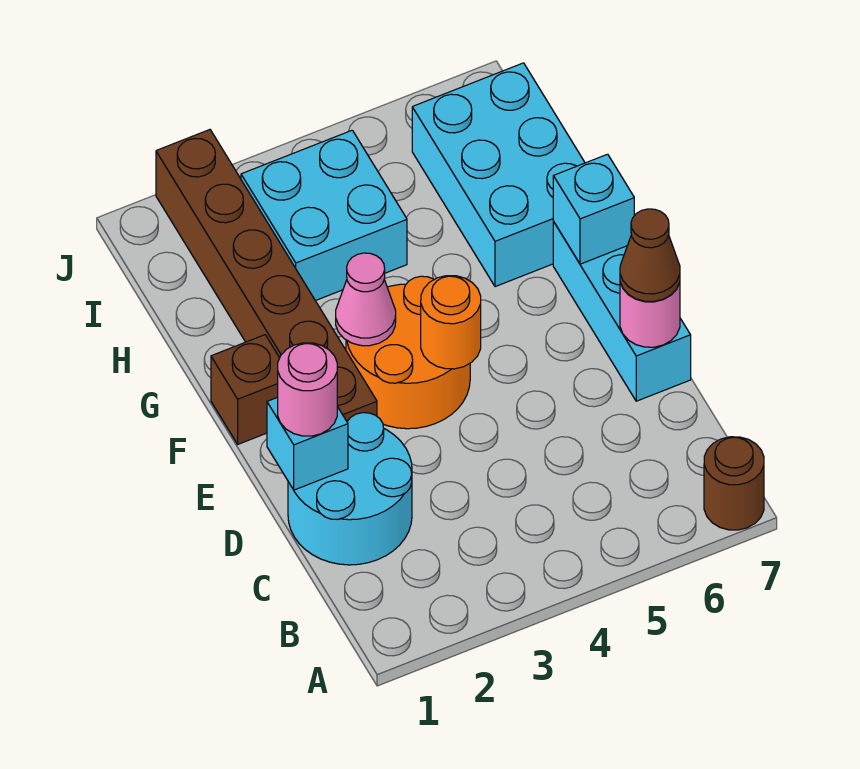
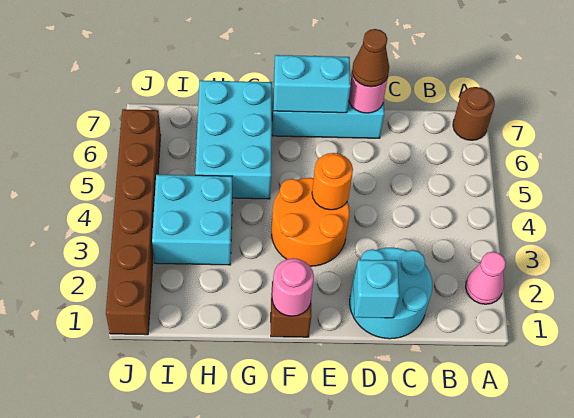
pink 1x1 round brick [278,343,337,436] -> pink 1x1 round brick moved to [272,258,314,316]
brown 1x6 brick [156,130,377,421] -> brown 1x6 brick turned to [106,109,161,335]
pink 1x1 cone [336,253,396,346] -> pink 1x1 cone moved to [466,252,506,304]
cyan 1x1 brick [553,154,634,264] -> cyan 1x2 brick [274,55,351,113]
cyan 2x3 brick [412,63,585,287] -> cyan 2x3 brick turned to [195,80,272,199]

